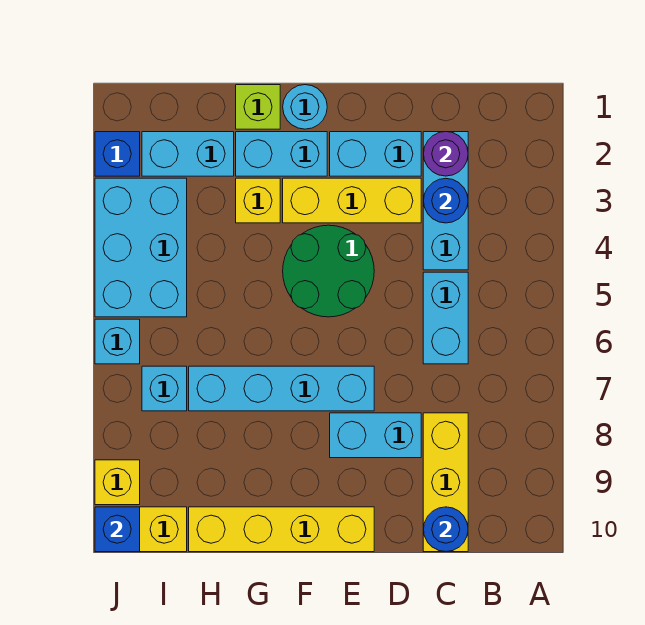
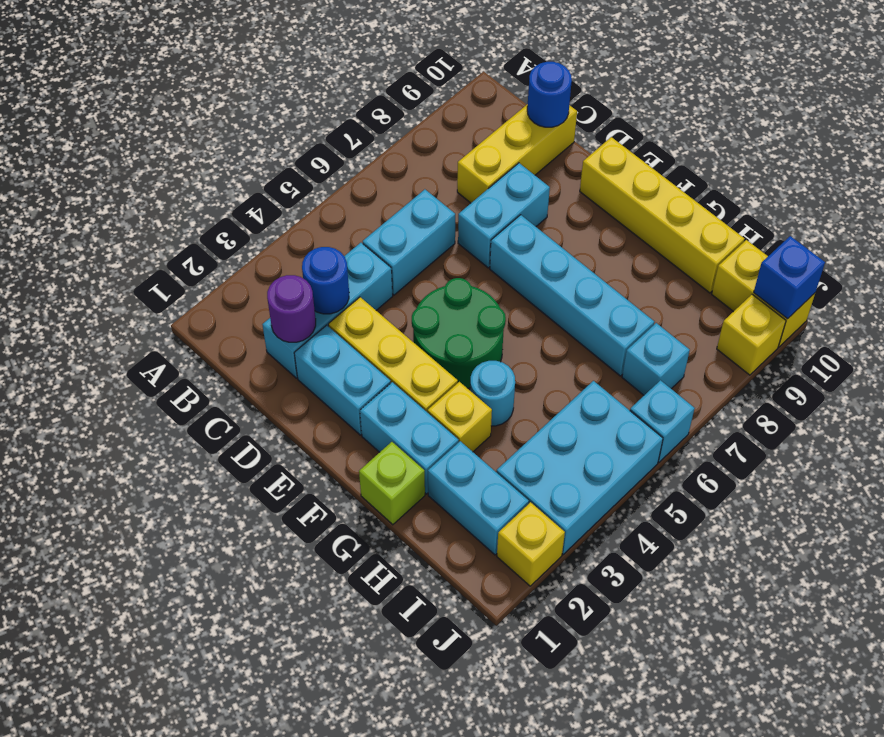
cyan 1x2 brick [330,413,421,458] -> cyan 1x2 brick turned to [458,163,550,268]
cyan 1x1 round brick [283,85,327,129] -> cyan 1x1 round brick moved to [470,361,515,426]
blue 1x1 brick [95,132,140,176] -> yellow 1x1 brick [497,502,565,586]

